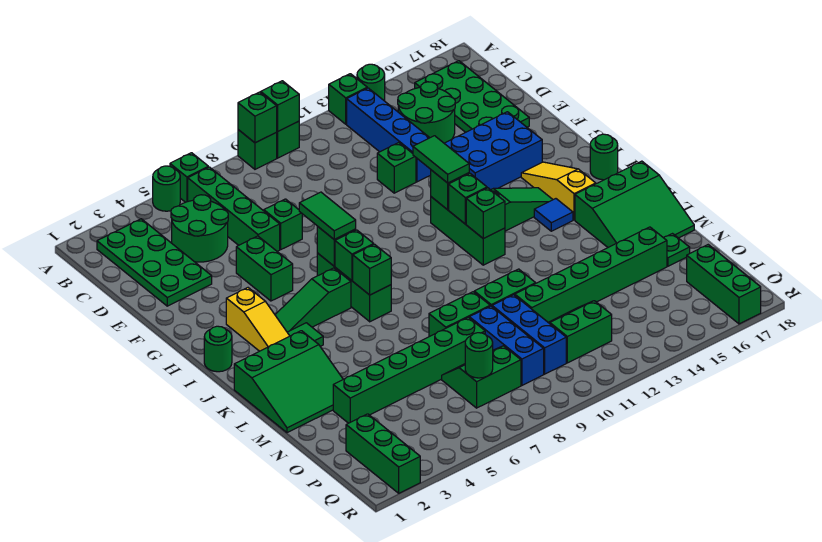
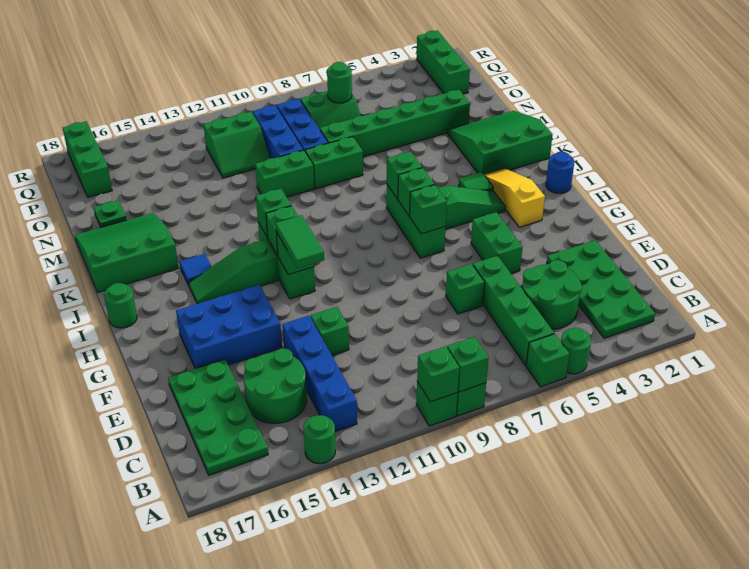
green 1x1 brick [329,74,367,124] -> none
green 1x2 tile [299,192,356,239] -> none
yellow 1x3 slope [521,162,596,220] -> none
green 1x1 round brick [204,326,232,372] -> blue 1x1 round brick [546,152,574,193]
green 1x6 brick [515,227,667,322] -> none

